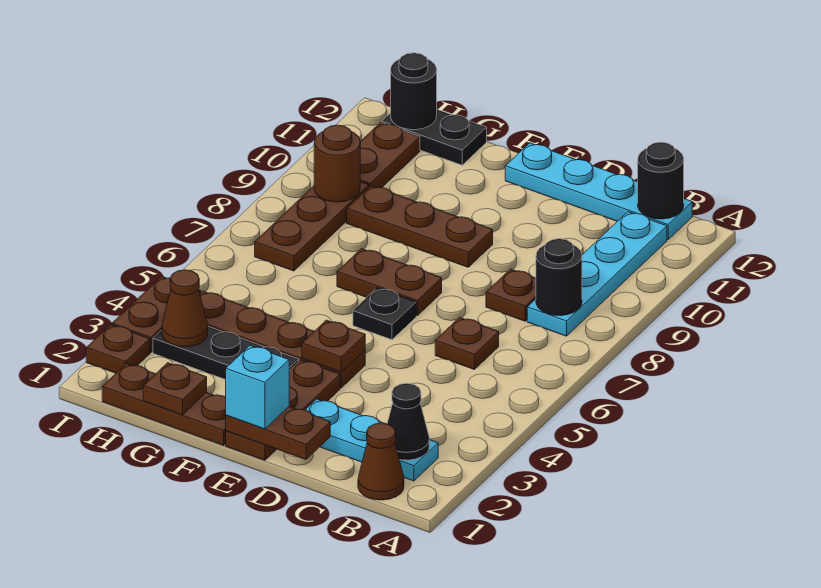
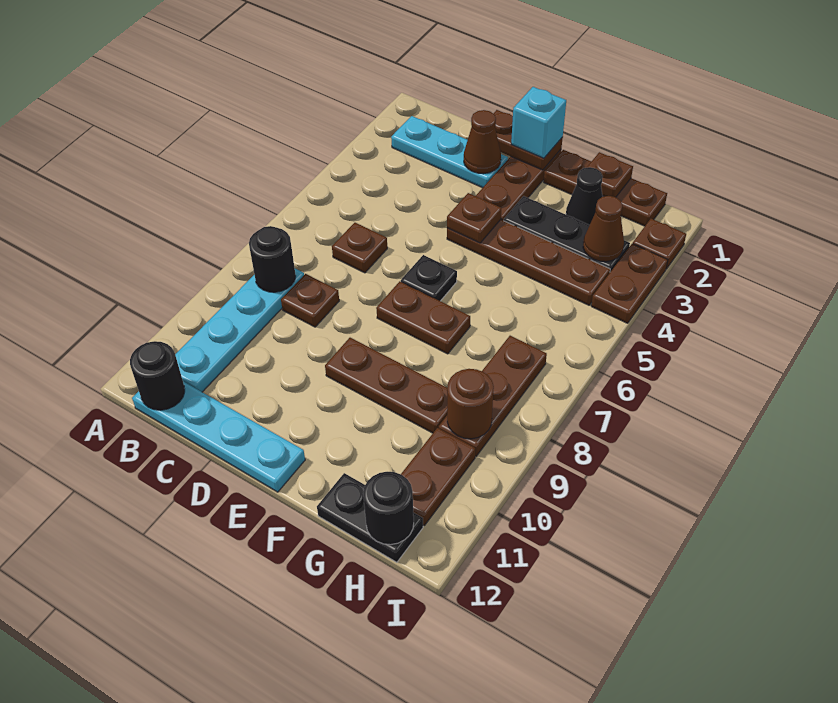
brown 1x1 cone [358,423,404,500] -> brown 1x1 cone moved to [464,110,501,174]
black 1x1 cone [387,383,429,460] -> black 1x1 cone moved to [566,167,603,225]

